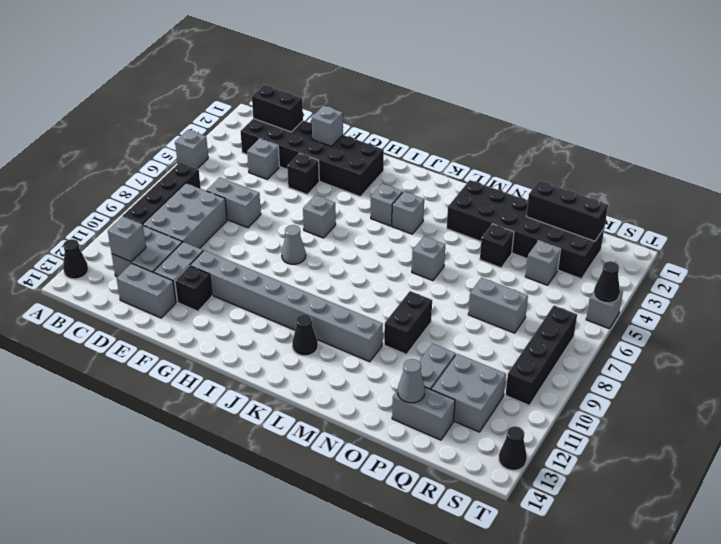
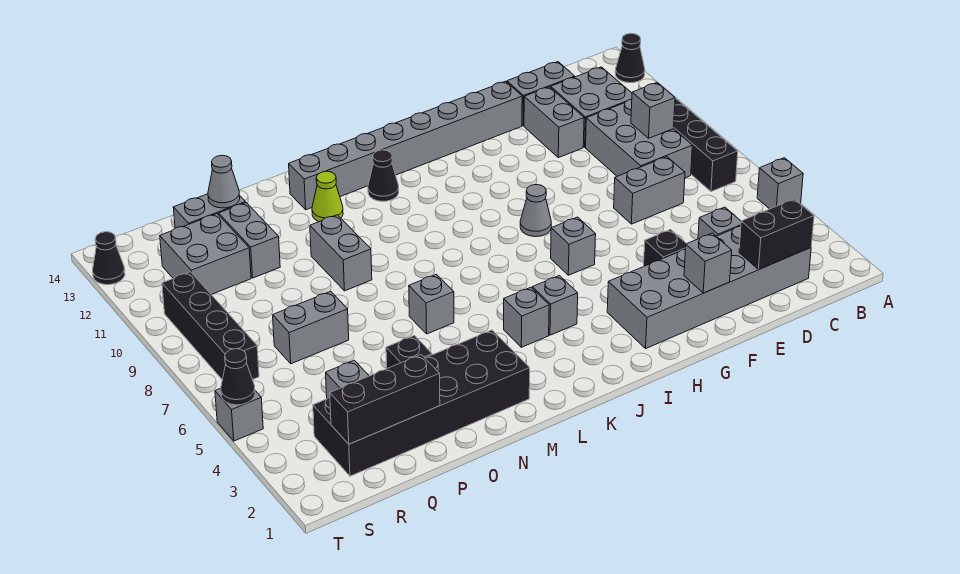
black 2x6 brick [241,119,384,197] -> grey 2x6 brick [607,226,811,348]
grey 1x1 brick [108,216,146,262] -> grey 1x1 brick moved to [631,83,675,138]
grey 1x8 brick [190,250,383,362] -> grey 1x8 brick moved to [289,81,522,210]
black 1x1 brick [175,266,212,311] -> none
none -> lime 1x1 cone [312,171,343,222]
black 1x2 brick [384,291,432,354] -> grey 1x2 brick [310,215,372,291]

